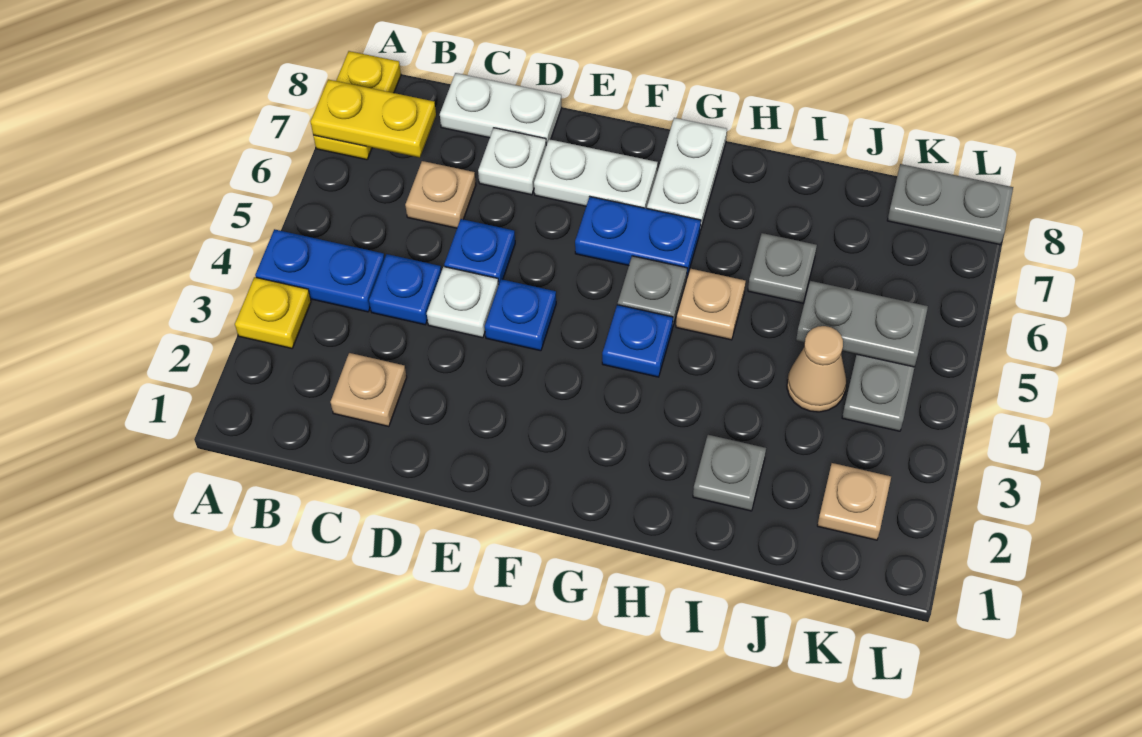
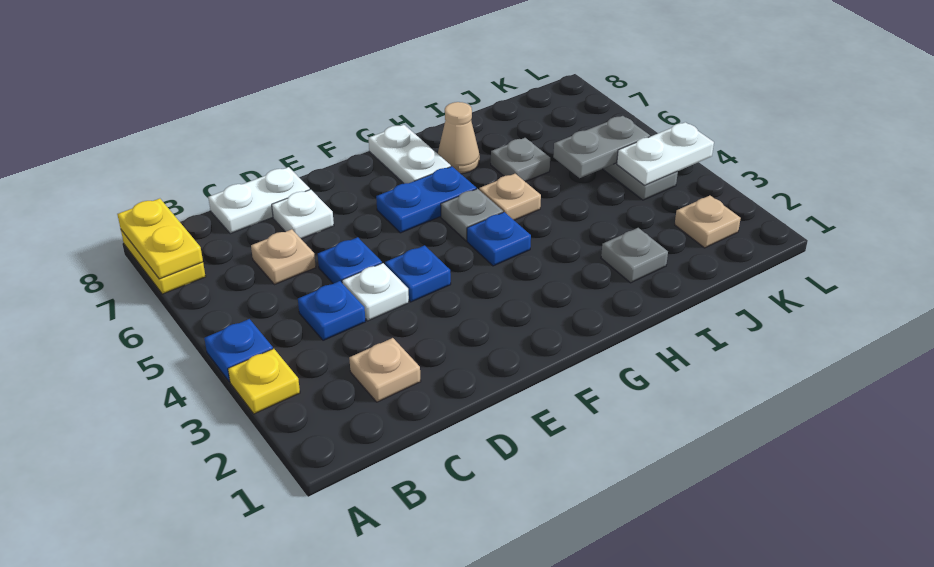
blue 1x2 plate [255,229,385,312] -> blue 1x1 plate [204,319,273,382]
yellow 1x2 plate [310,79,436,158] -> yellow 1x2 plate turned to [117,199,203,279]
white 1x2 plate [534,139,658,209] -> white 1x2 plate moved to [617,122,714,185]
tan 1x1 cone [787,326,846,412] -> tan 1x1 cone moved to [438,102,480,174]
grey 1x2 plate [887,164,1013,245] -> none

